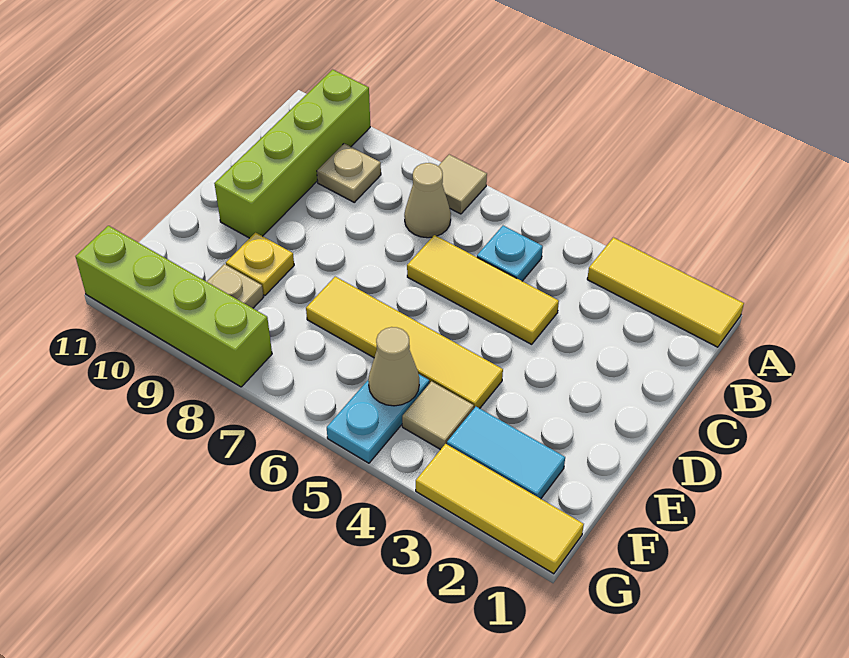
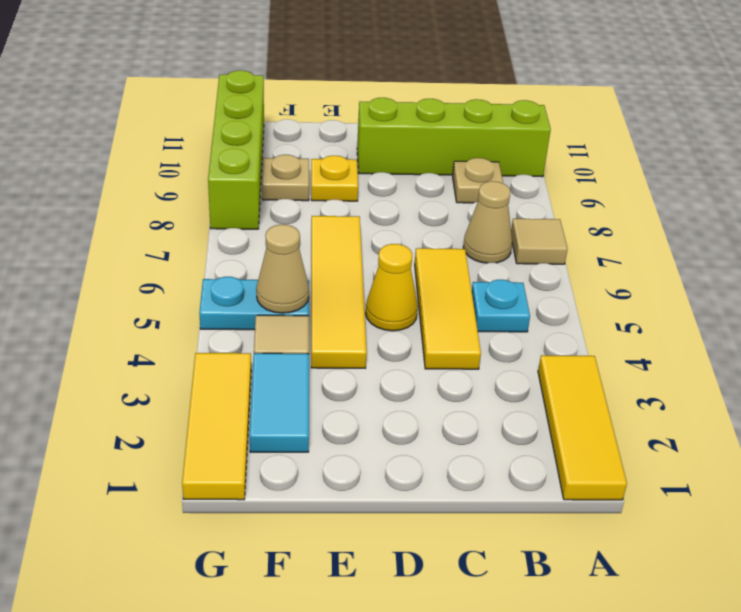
none -> yellow 1x1 cone [366,244,418,331]

